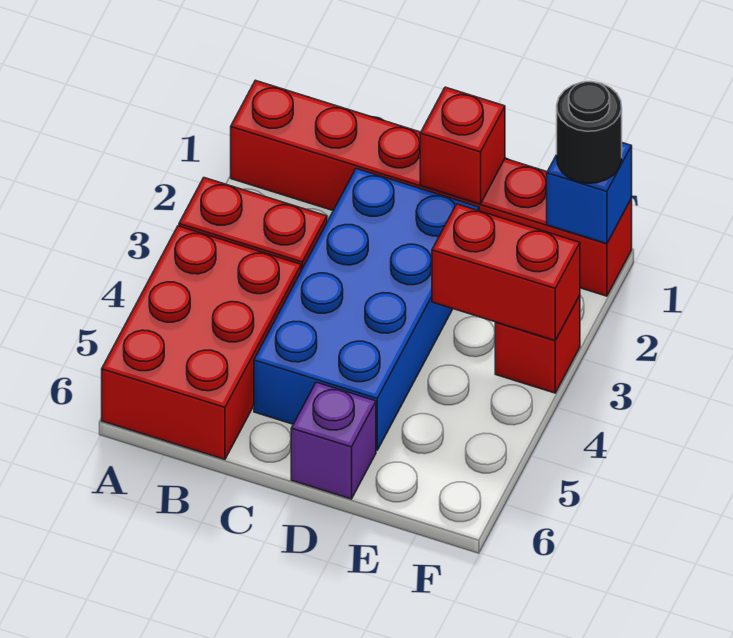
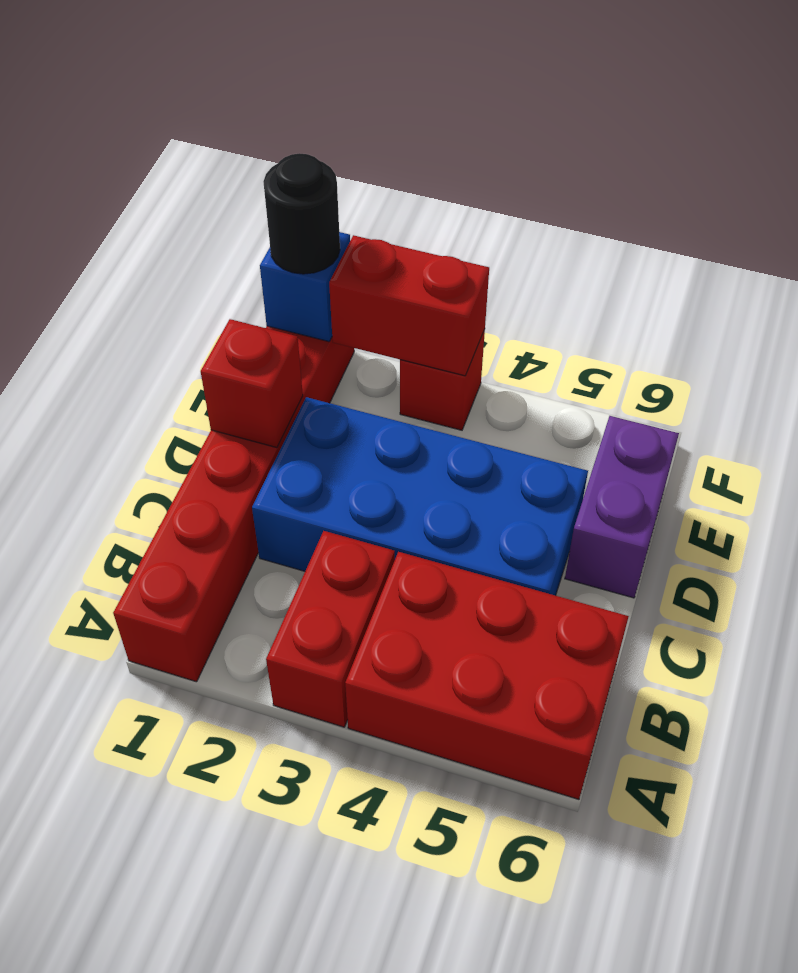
purple 1x1 brick [291,382,376,499] -> purple 1x2 brick [565,416,679,598]
red 1x2 brick [432,204,580,340] -> red 1x2 brick turned to [329,235,489,376]

